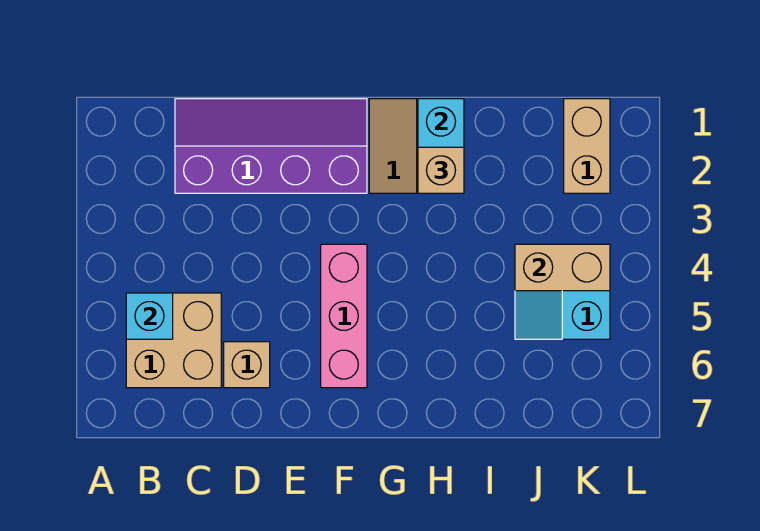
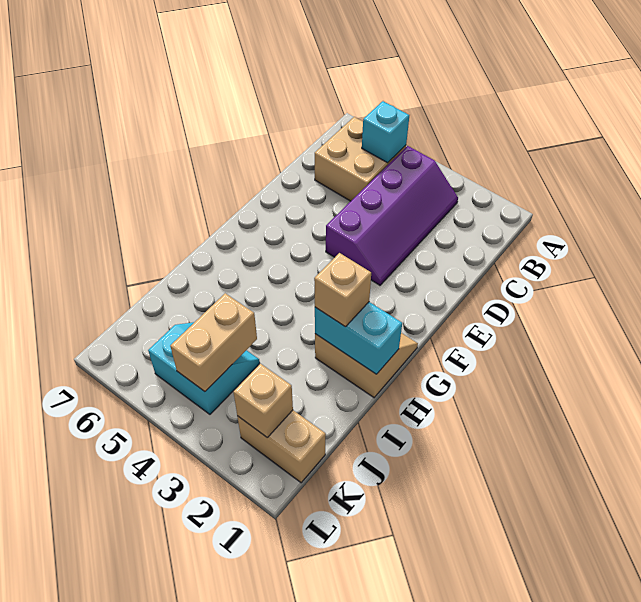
purple 2x4 slope [175,99,367,193] -> purple 2x4 slope moved to [326,146,458,285]
tan 1x1 brick [224,342,270,388] -> tan 1x1 brick moved to [233,364,293,438]
pink 1x3 brick [321,244,367,388] -> none

